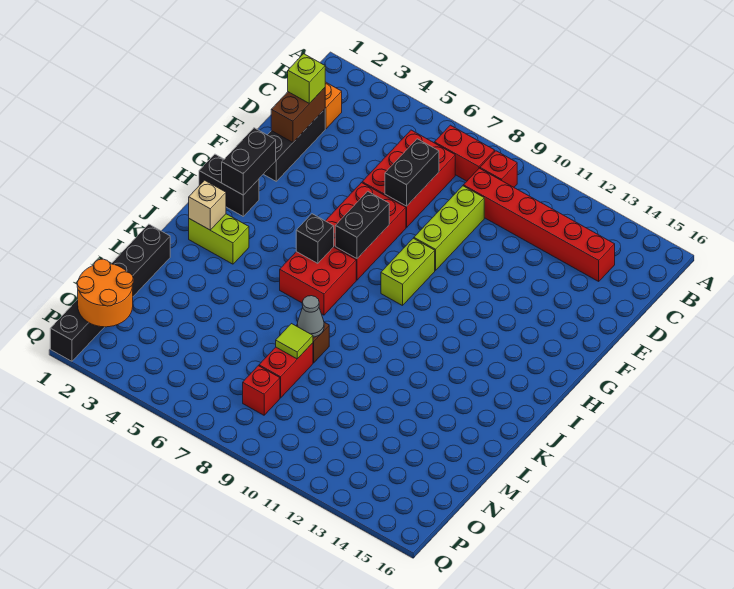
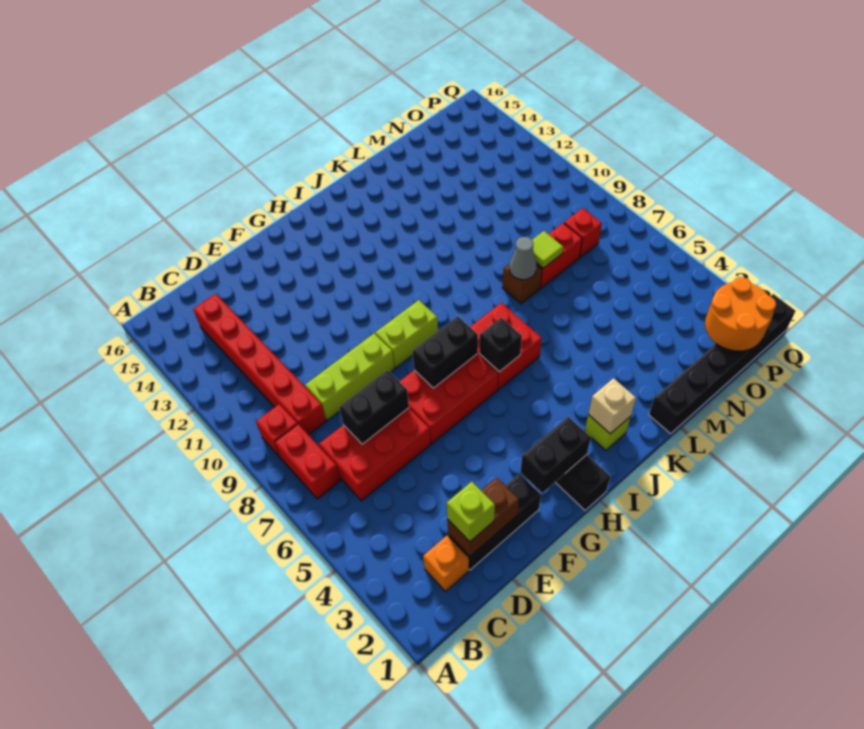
lime 1x2 brick [189,214,249,264] -> lime 1x1 brick [585,415,631,450]

